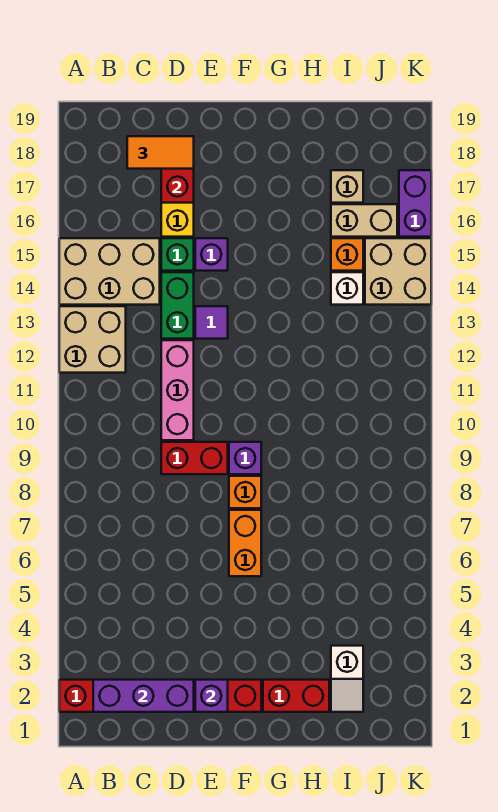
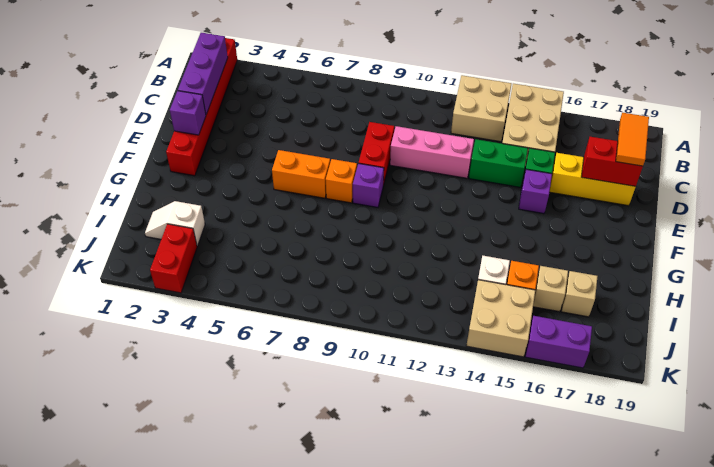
purple 1x1 tile [195,306,228,339] -> none
red 1x2 brick [263,680,329,712] -> red 1x2 brick moved to [150,224,197,293]
tan 1x2 brick [331,204,397,237] -> tan 1x1 brick [533,266,568,312]

